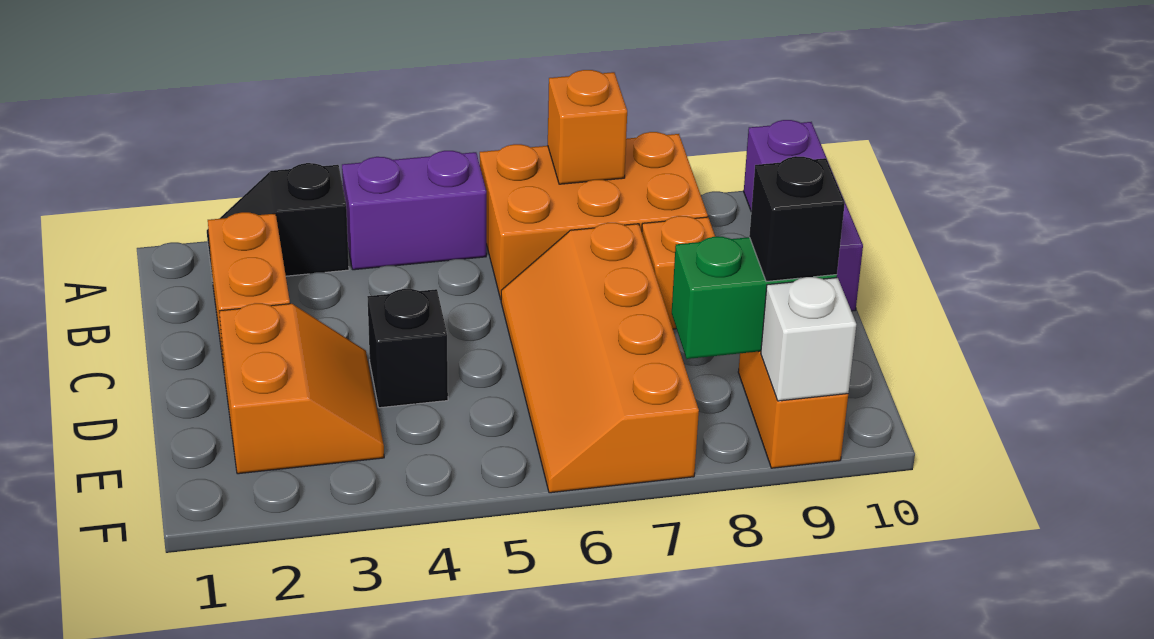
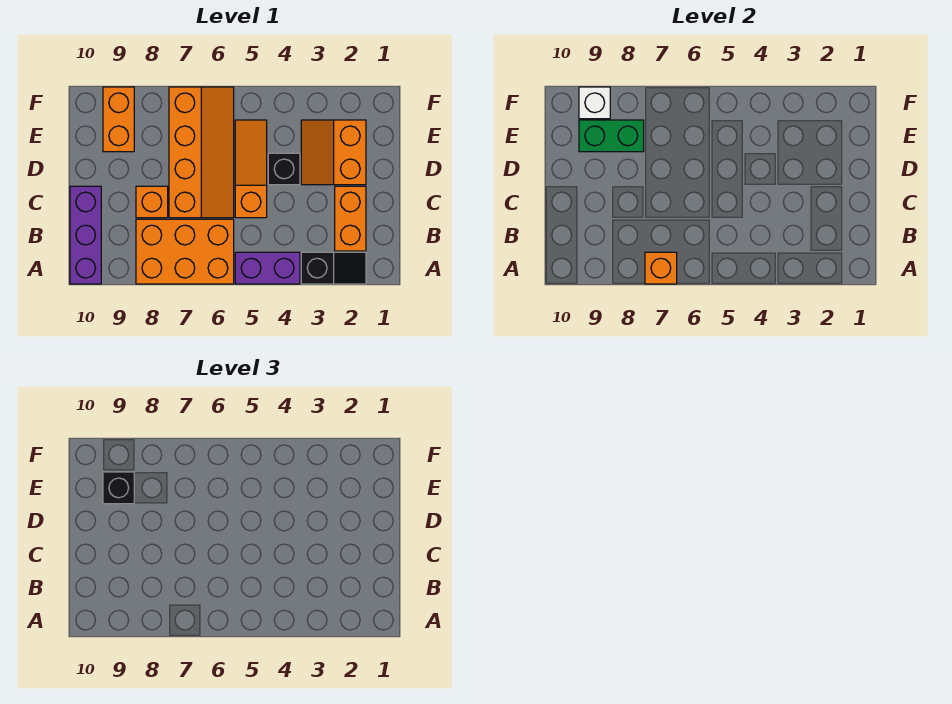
none -> orange 1x3 slope [235,120,267,218]

